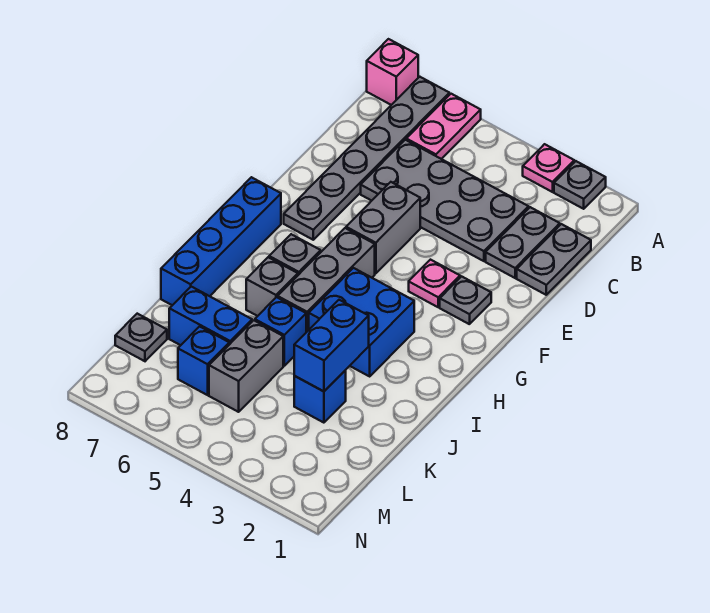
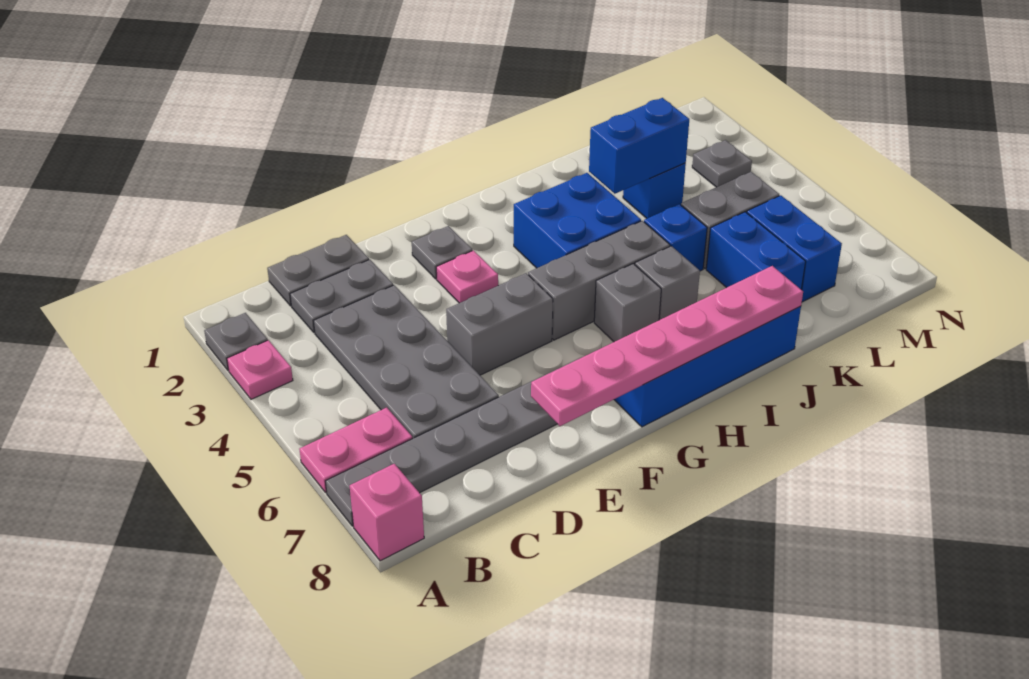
none -> pink 1x6 plate [531,266,803,426]
blue 1x1 brick [178,326,229,395] -> blue 1x2 brick [747,195,842,302]
grey 1x1 plate [115,314,167,361] -> grey 1x1 plate moved to [692,140,752,187]

